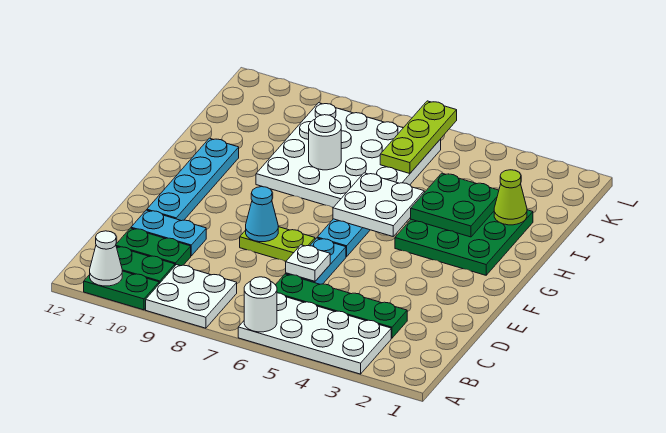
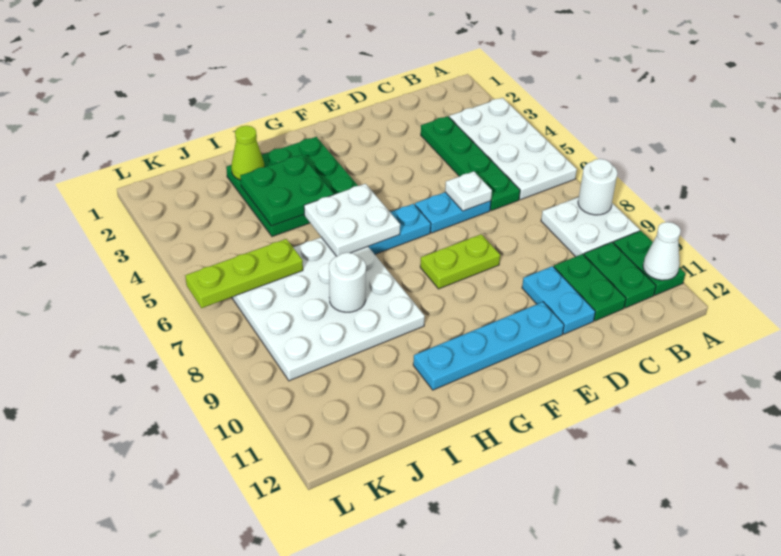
white 1x1 round brick [244,277,277,332] -> white 1x1 round brick moved to [578,159,617,215]
lime 1x2 plate [240,227,315,261] -> lime 1x2 plate turned to [420,234,500,289]
cyan 1x1 cone [246,187,278,242] -> none

